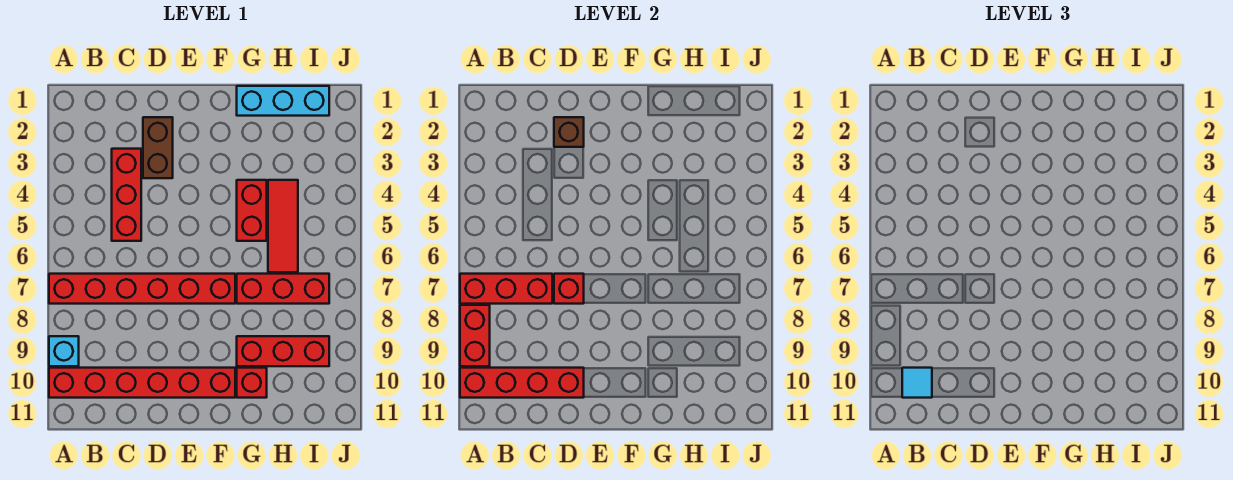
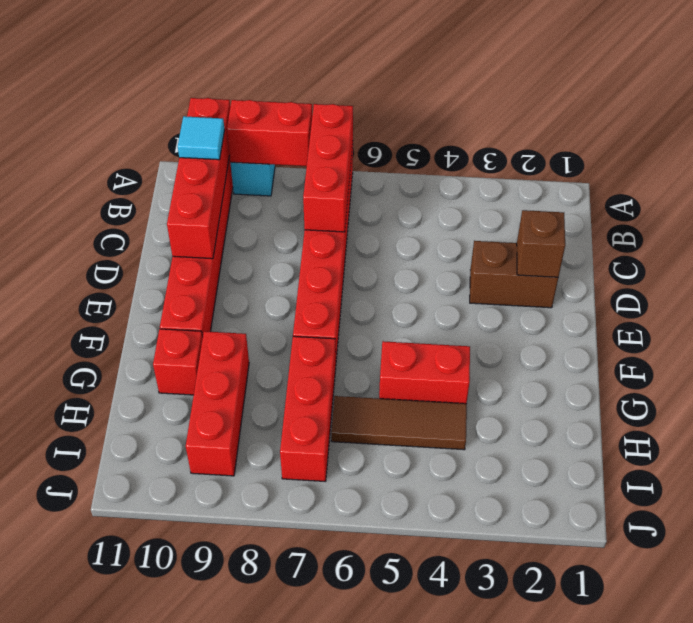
red 1x3 brick [112,149,141,241] -> none
red 1x1 brick [554,274,584,304] -> none
cyan 1x3 brick [237,86,329,116] -> none
red 1x3 tile [268,180,298,272] -> brown 1x3 tile [331,396,467,450]

